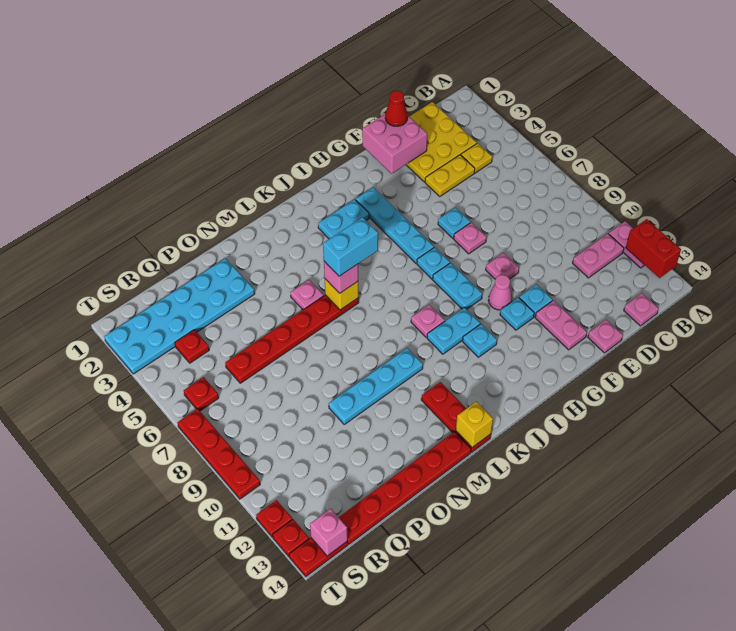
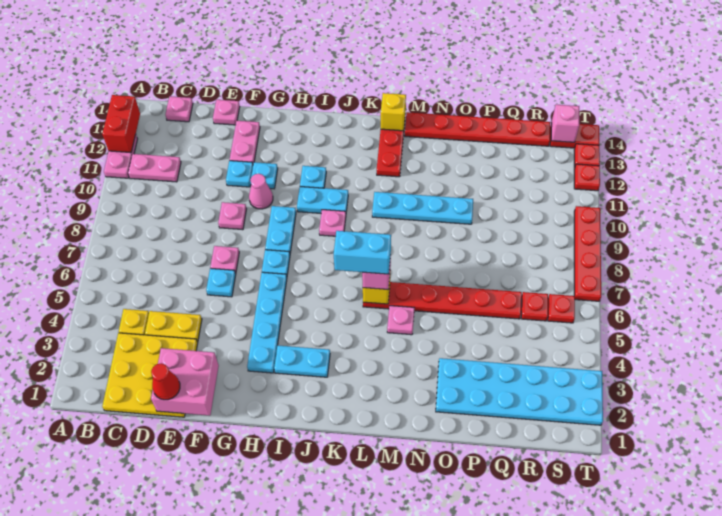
red 1x1 plate [175,330,209,363] -> red 1x1 plate moved to [521,292,548,321]

